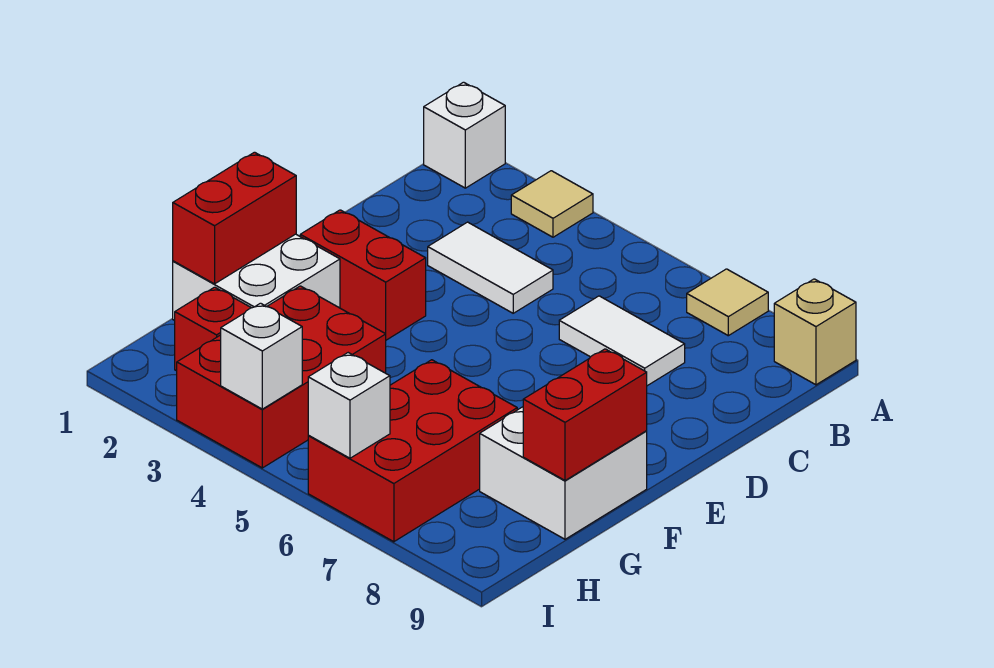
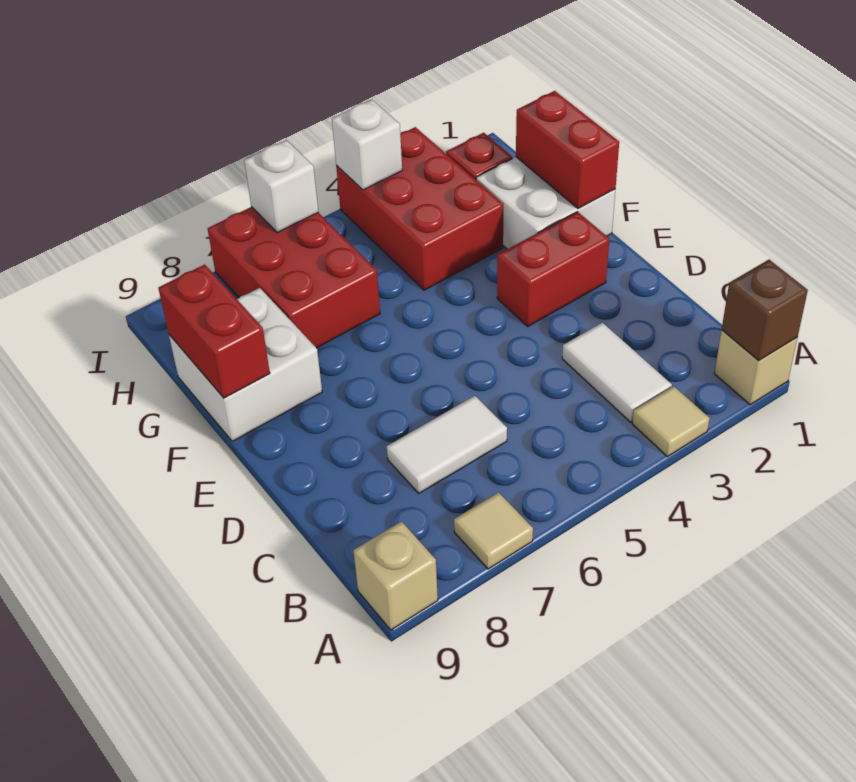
white 1x1 brick [424,82,505,188] -> tan 1x1 brick [714,330,797,405]
none -> brown 1x1 brick [722,260,808,360]
white 1x2 tile [428,222,553,313] -> white 1x2 tile turned to [562,323,672,422]

